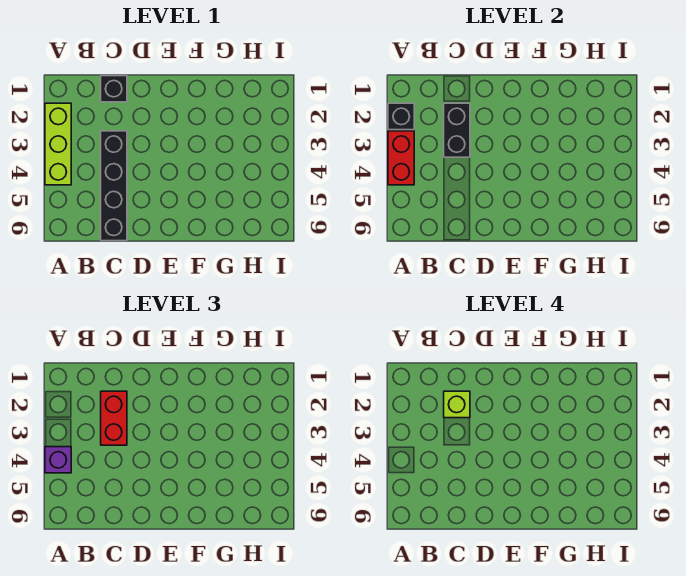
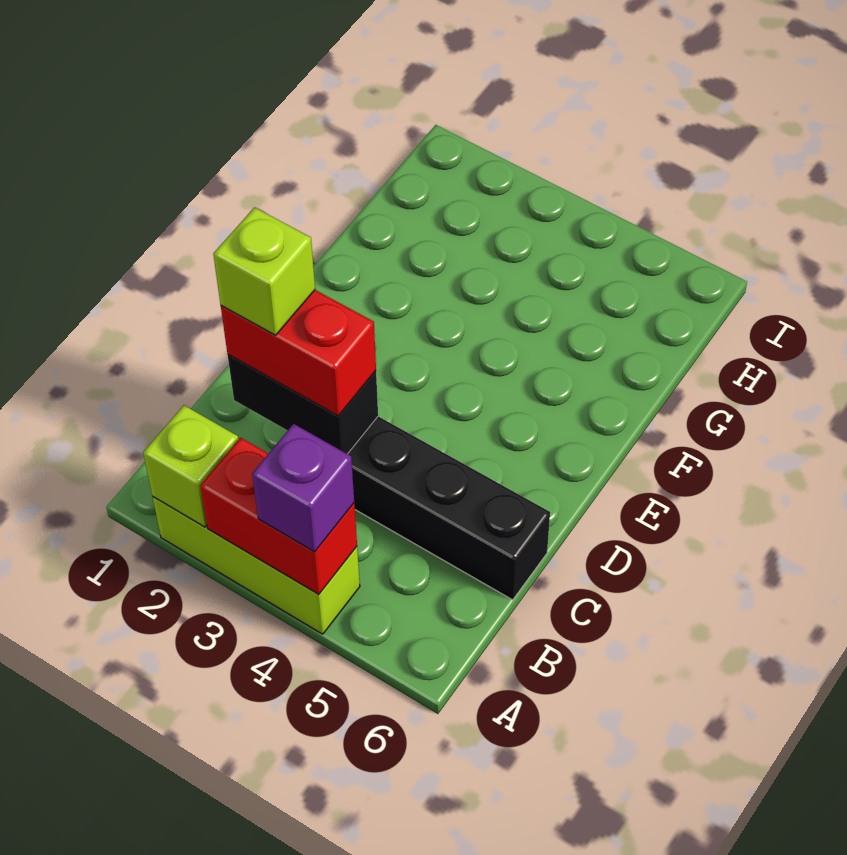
black 1x1 brick [388,103,414,130] -> lime 1x1 brick [143,405,238,527]
black 1x1 brick [101,76,127,102] -> none

